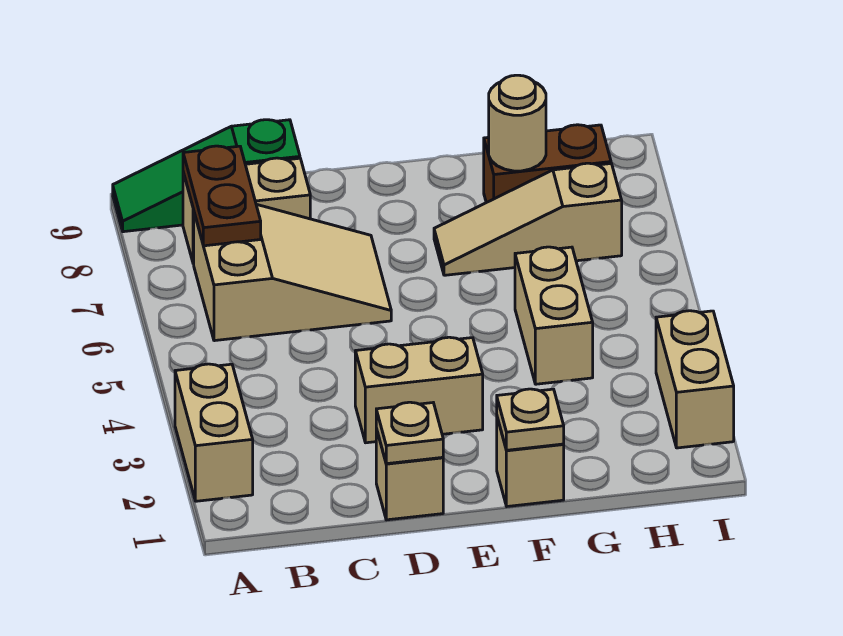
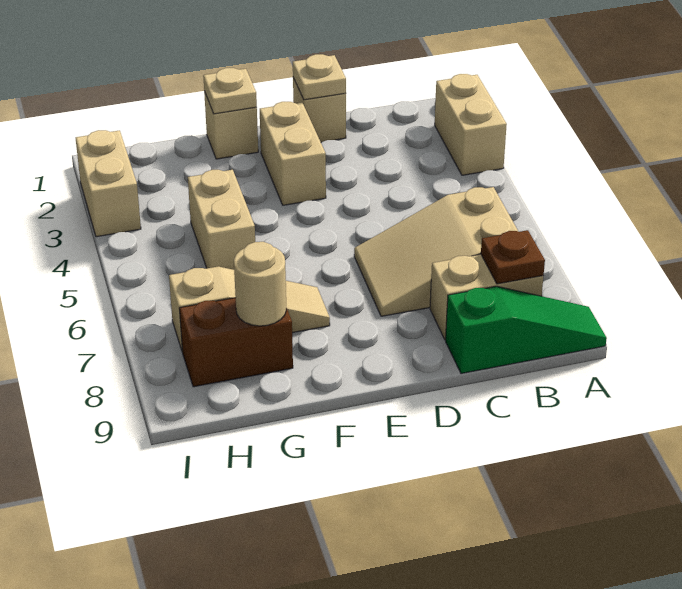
brown 1x2 plate [183,146,261,246] -> brown 1x1 plate [481,230,545,284]
tan 1x2 brick [355,337,483,443] -> tan 1x2 brick turned to [260,102,326,205]

